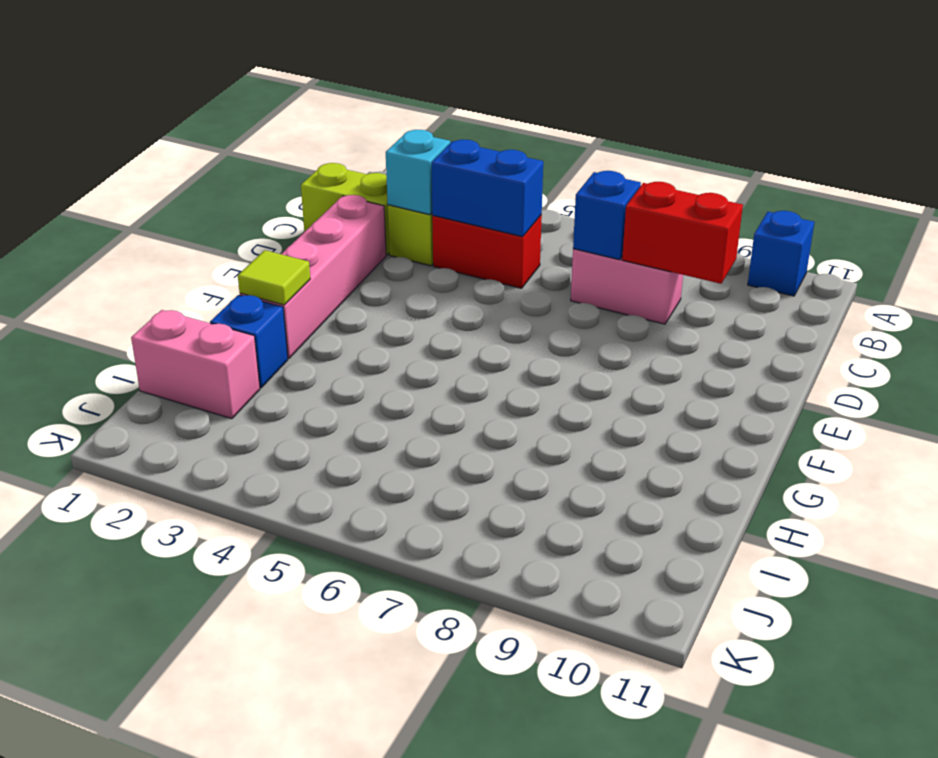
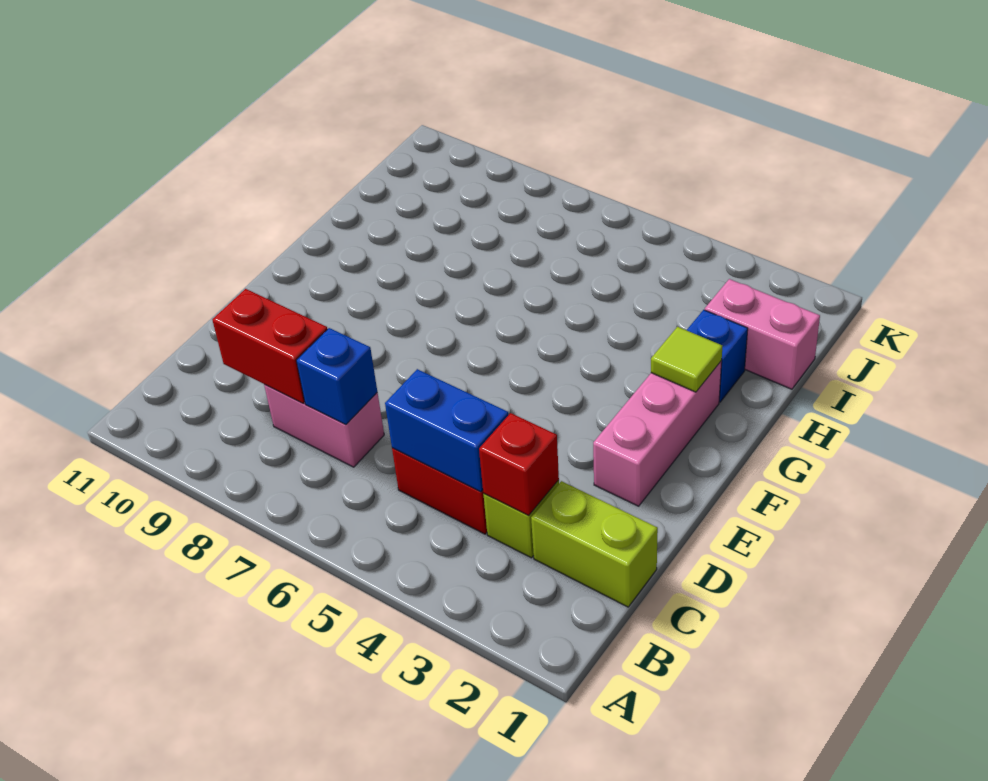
blue 1x1 brick [748,211,814,296] -> none
cyan 1x1 brick [386,130,450,215] -> red 1x1 brick [479,413,559,516]
pink 1x4 brick [240,195,386,358] -> pink 1x3 brick [593,361,722,506]

